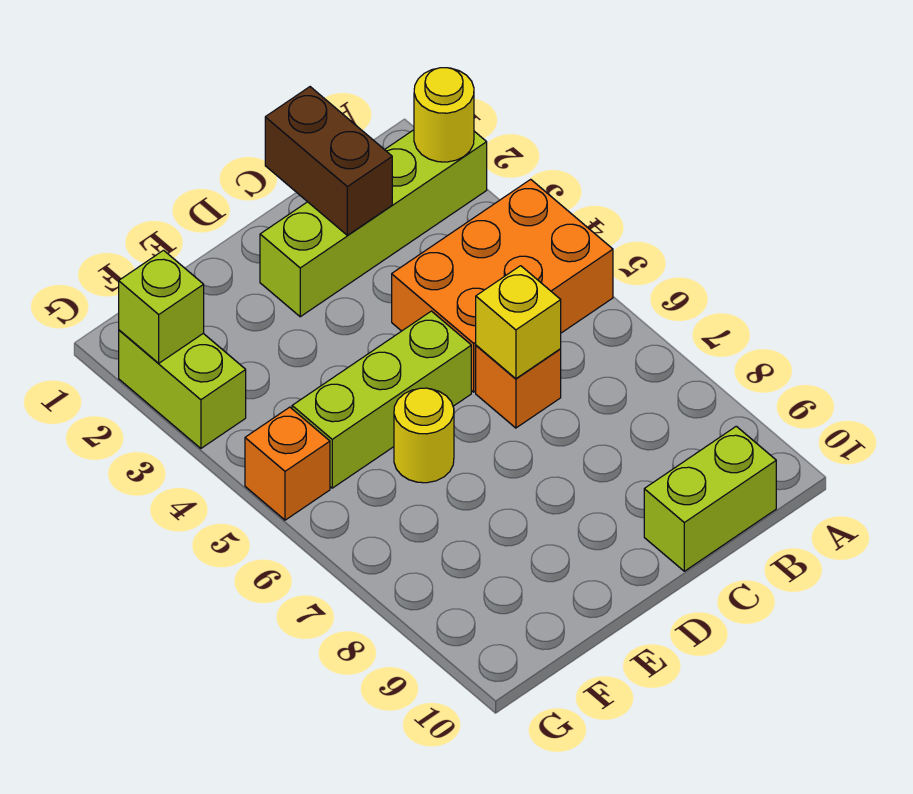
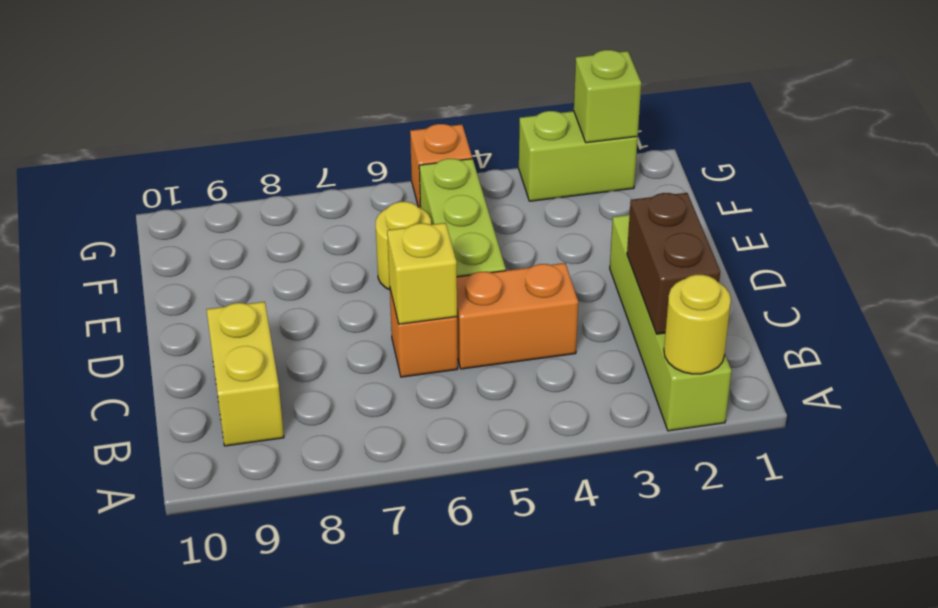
orange 2x3 brick [392,179,613,392] -> orange 1x2 brick [457,263,578,369]
none -> yellow 1x2 brick [206,302,284,446]
lime 1x2 brick [644,426,776,571] -> none
brown 1x2 brick [265,87,392,235] -> brown 1x2 brick turned to [627,193,720,334]

